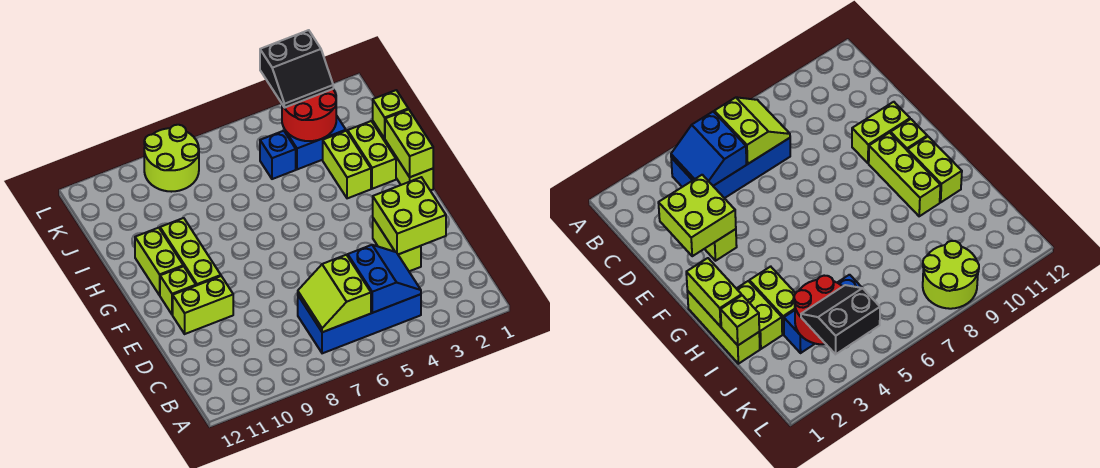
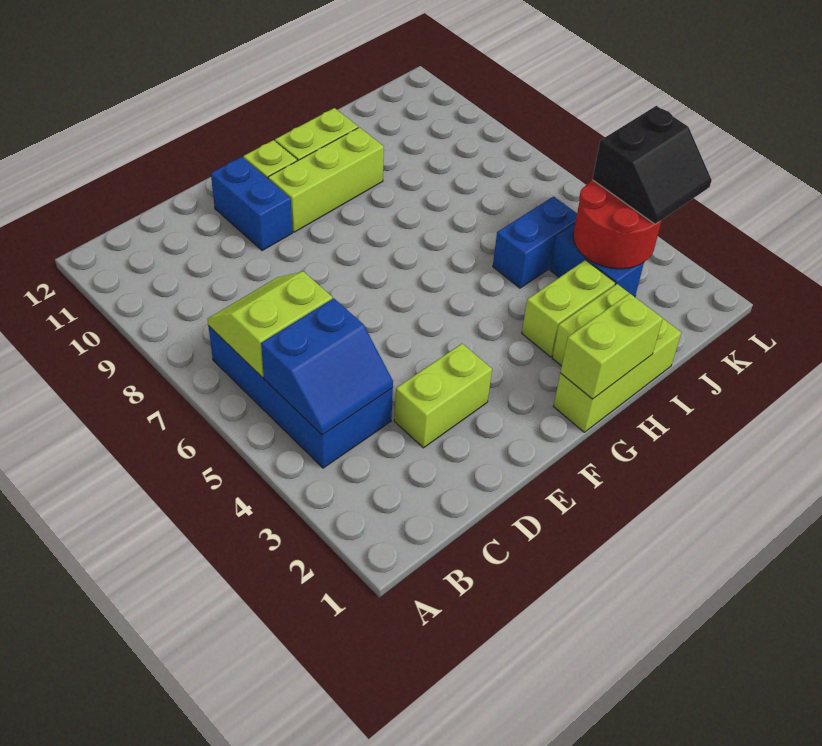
lime 2x2 brick [373,177,446,254] -> none
lime 1x2 brick [173,276,233,334] -> blue 1x2 brick [211,157,292,251]
lime 1x1 brick [373,90,408,138] -> none
blue 1x1 brick [260,131,296,179] -> blue 1x2 brick [493,196,577,288]
black 2x2 slope [260,30,333,108] -> black 2x2 slope turned to [592,106,712,224]
lime 2x2 round brick [144,125,199,192] -> none

